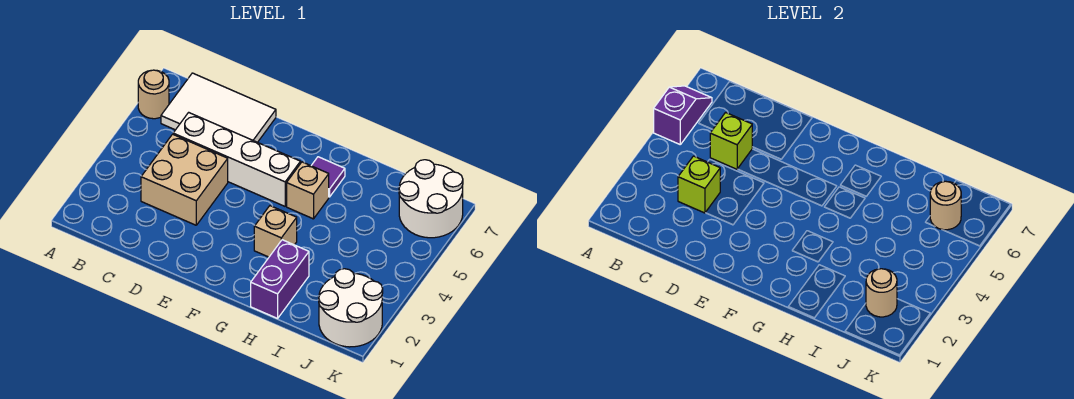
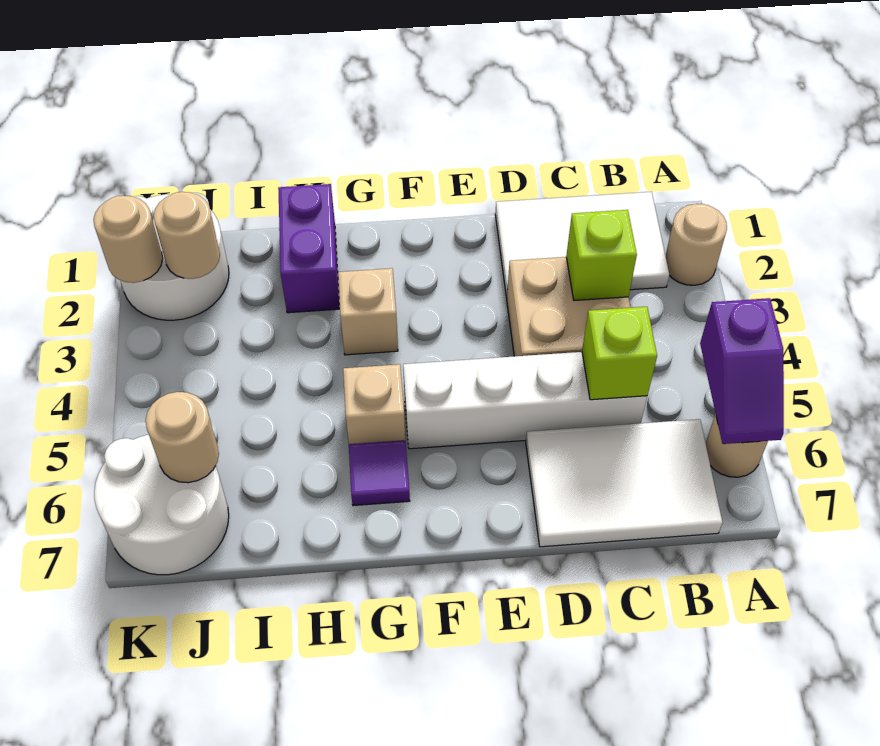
none -> tan 1x1 round brick [666,204,727,285]
none -> white 2x3 tile [495,192,669,298]
none -> tan 1x1 round brick [93,196,163,283]

